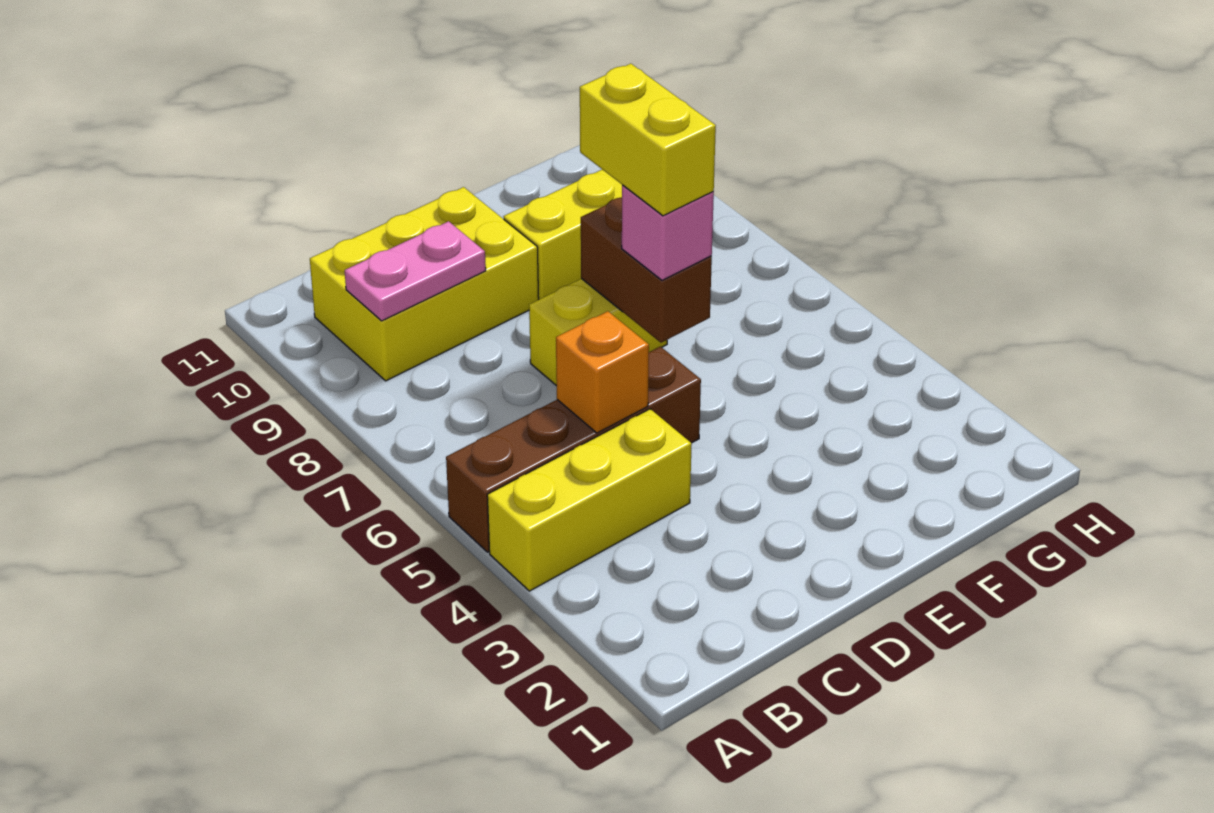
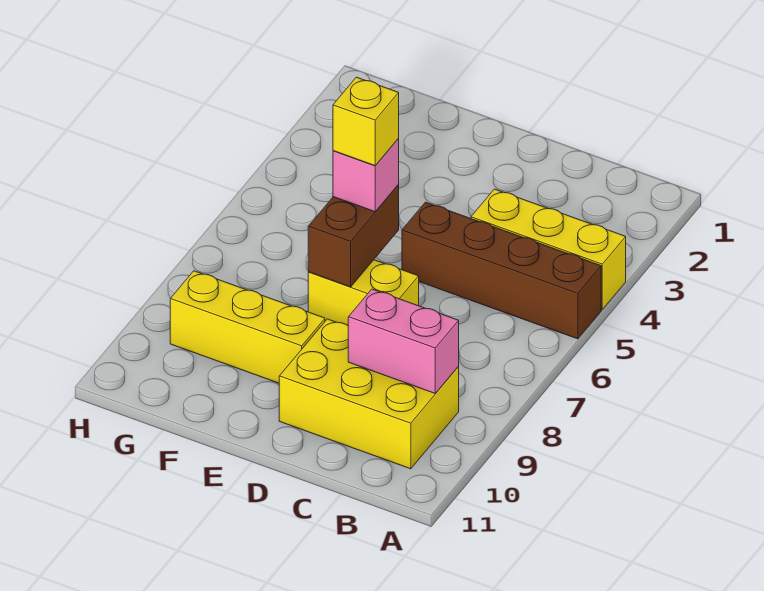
pink 1x2 plate [345,221,486,321] -> pink 1x2 brick [348,289,459,393]
orange 1x1 brick [556,311,649,433] -> none
yellow 1x2 brick [580,64,716,216] -> yellow 1x1 brick [333,77,399,166]

